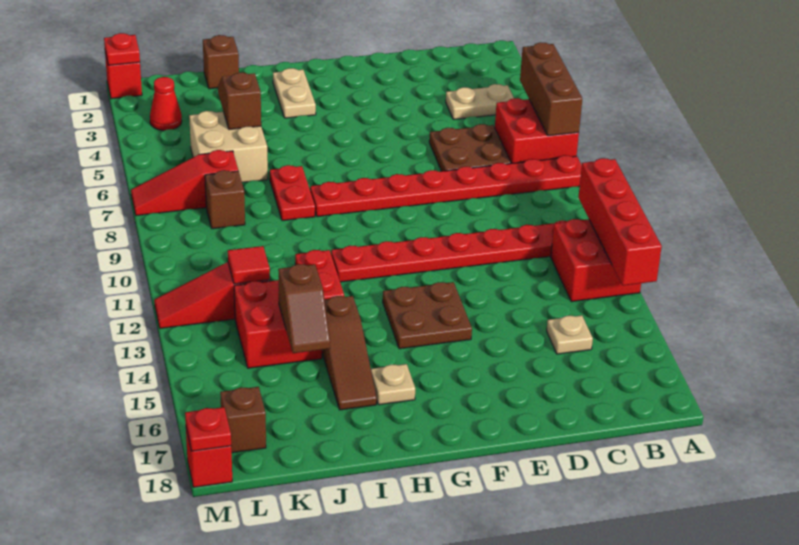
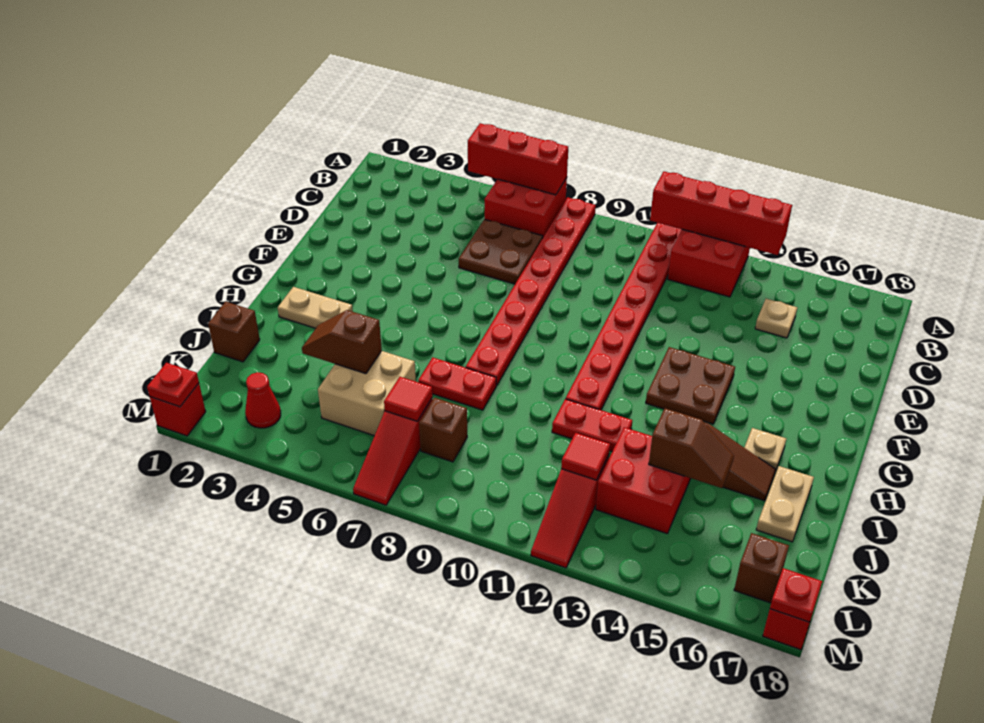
brown 1x3 brick [520,42,582,136] -> red 1x3 brick [468,123,568,195]
tan 1x2 plate [446,84,514,119] -> tan 1x2 plate moved to [756,466,814,542]
none -> red 1x1 tile [384,377,433,421]

